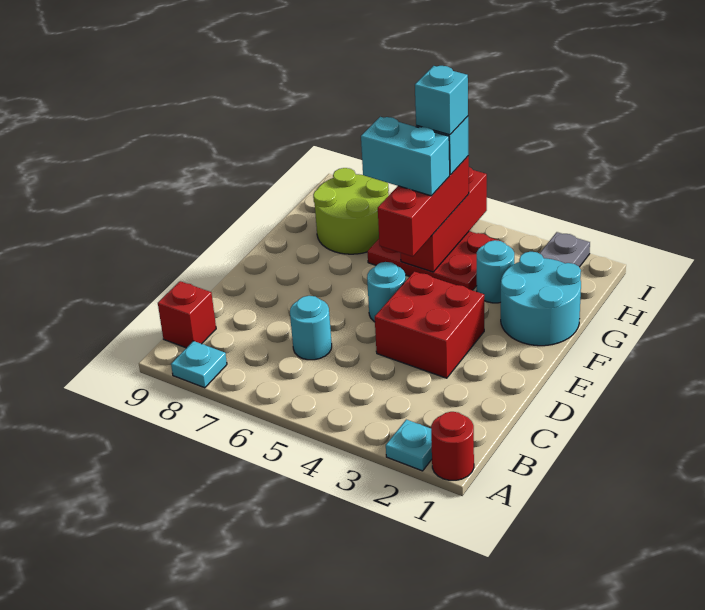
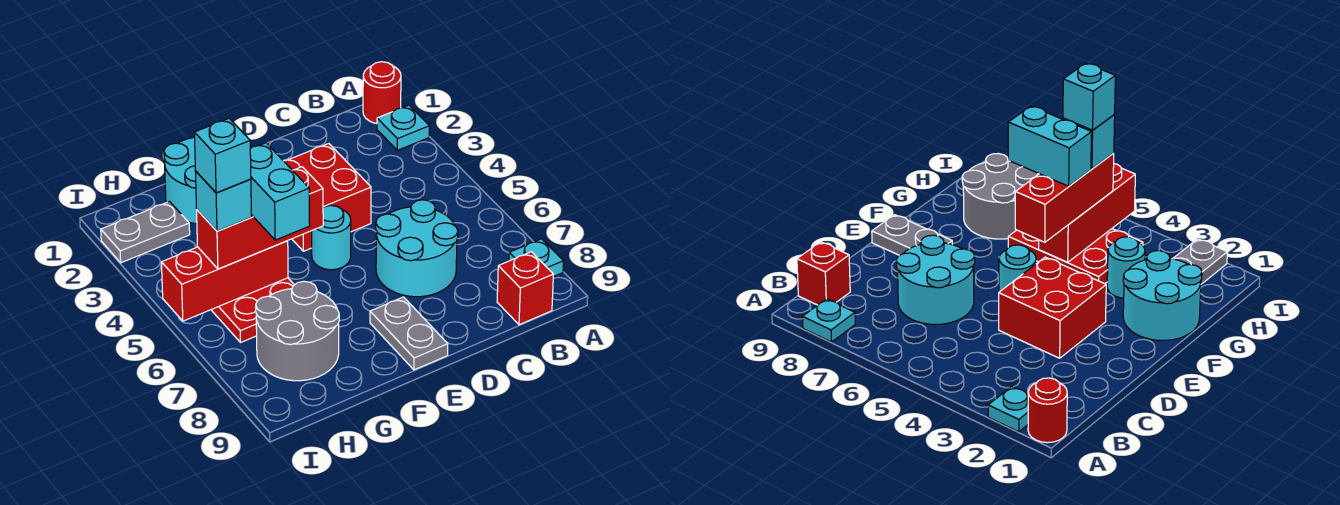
cyan 1x1 round brick [290,296,332,360] -> cyan 2x2 round brick [376,200,458,297]
none -> grey 1x2 plate [370,297,448,370]
lime 2x2 round brick [313,168,389,254] -> grey 2x2 round brick [256,281,339,381]

